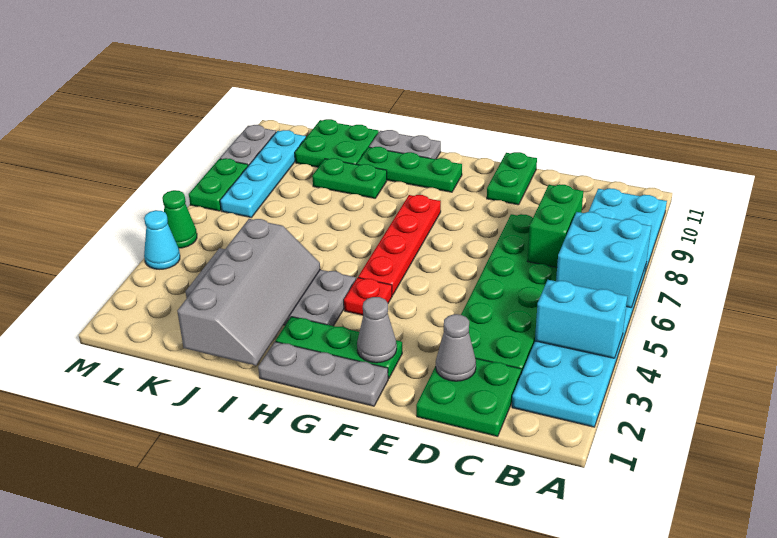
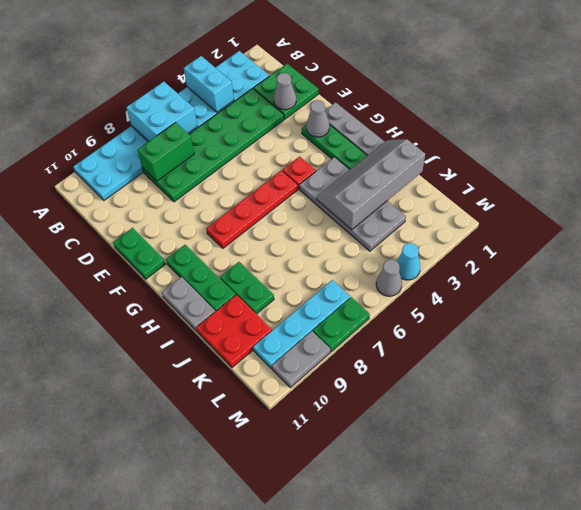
green 1x2 plate [487,152,537,205] -> green 1x2 plate turned to [113,228,165,279]
green 2x2 plate [295,119,379,167] -> red 2x2 plate [196,295,272,367]
green 1x1 cone [162,190,197,248] -> grey 1x1 cone [376,260,402,296]

